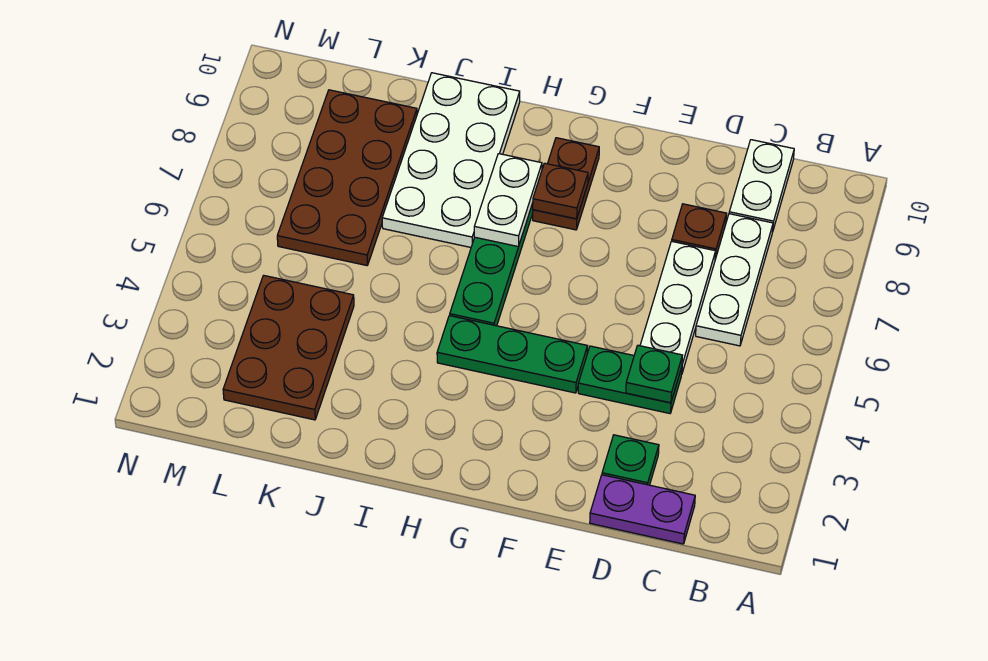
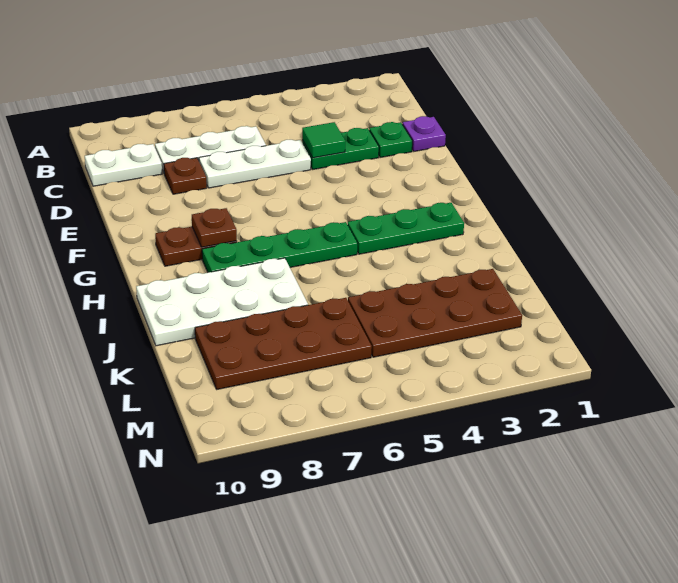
purple 1x2 plate [590,475,695,544] -> purple 1x1 plate [402,116,446,151]
green 1x2 plate [578,346,682,413] -> green 1x2 plate turned to [302,128,379,170]
green 1x1 plate [626,345,683,403] -> green 1x1 tile [302,122,345,158]
green 1x3 plate [437,316,588,393] -> green 1x3 plate turned to [348,203,464,254]
white 1x2 plate [474,154,542,247] -> none
brown 2x3 plate [223,275,354,420] -> brown 2x4 plate [348,269,522,357]

